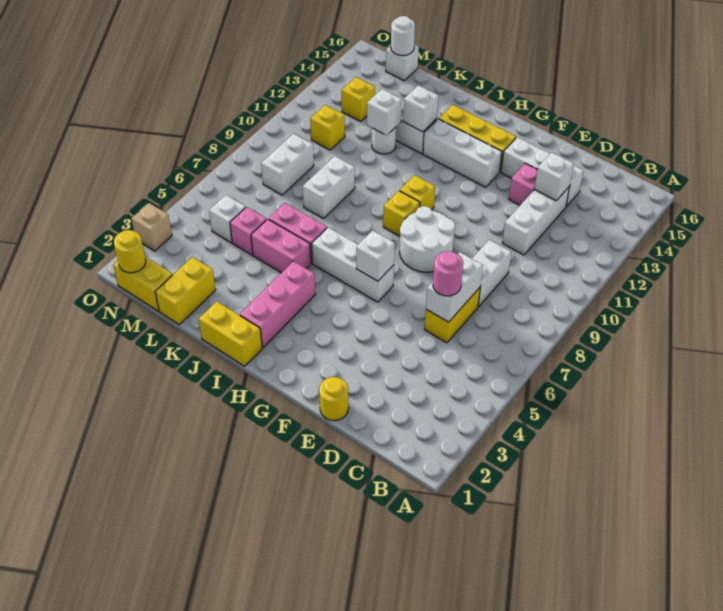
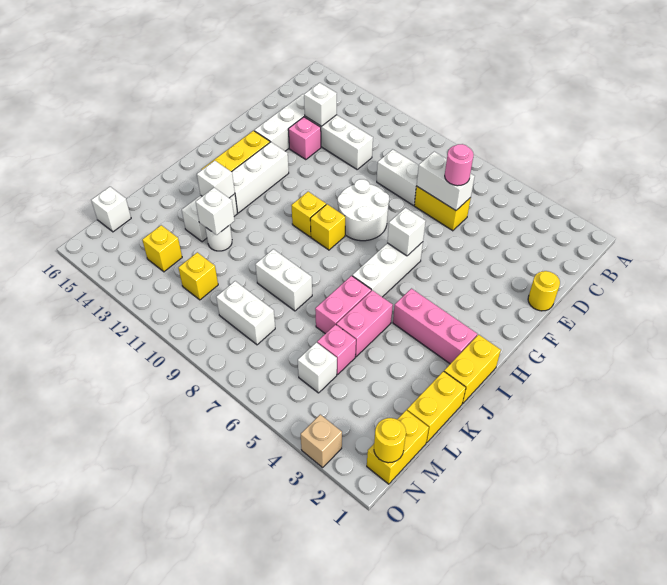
yellow 1x2 brick [155,257,216,325] -> yellow 1x2 brick turned to [407,371,466,443]
white 1x1 round brick [391,16,415,56] -> none

